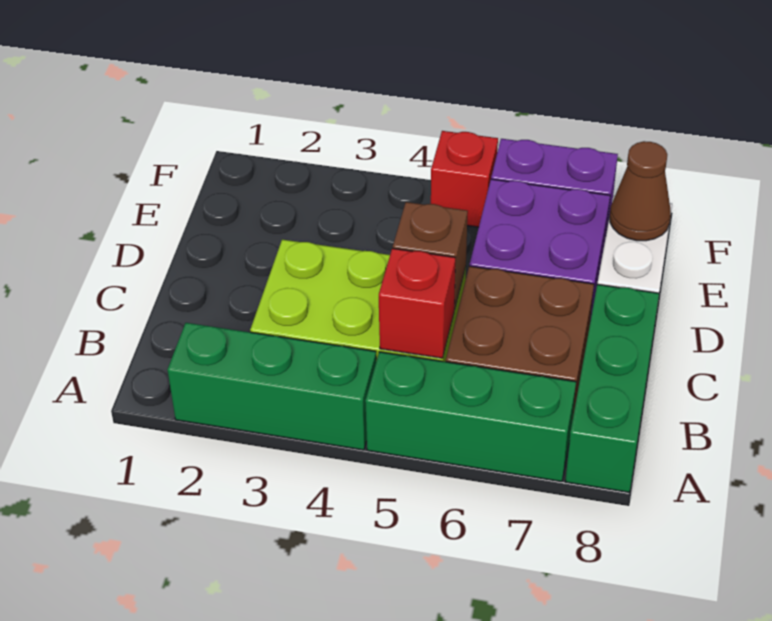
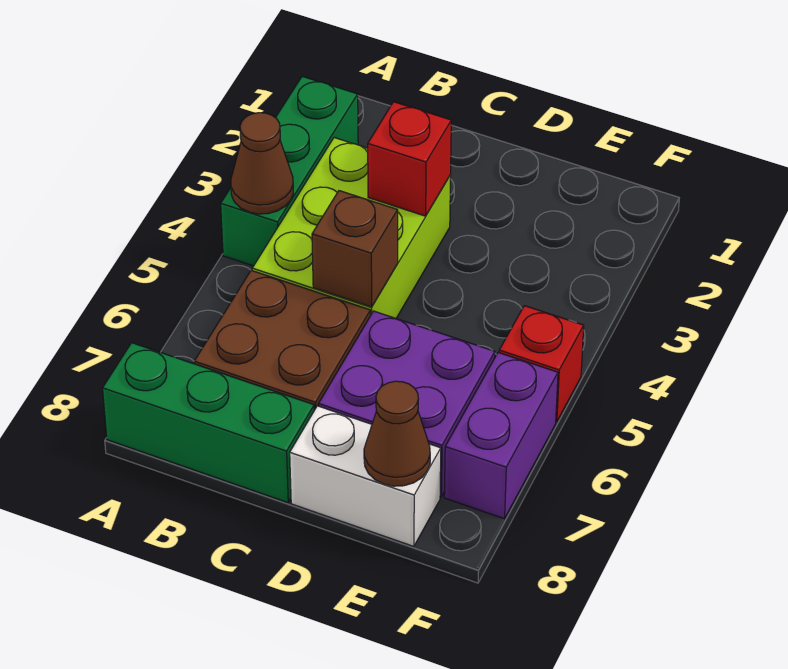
none -> brown 1x1 cone [231,113,293,214]
green 1x3 brick [365,352,576,482] -> none
red 1x1 brick [379,248,455,358] -> red 1x1 brick moved to [368,102,451,216]

